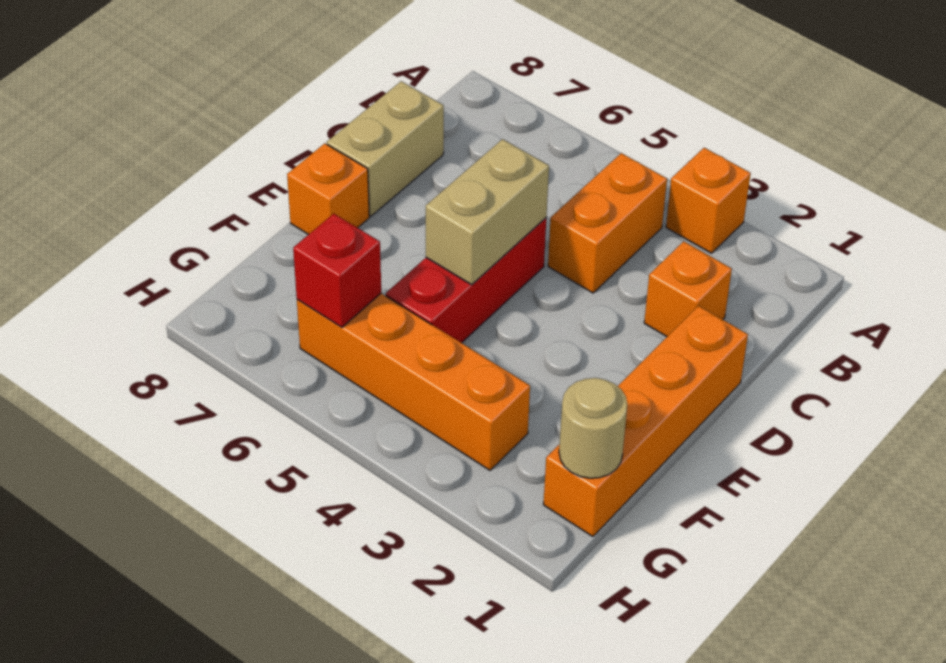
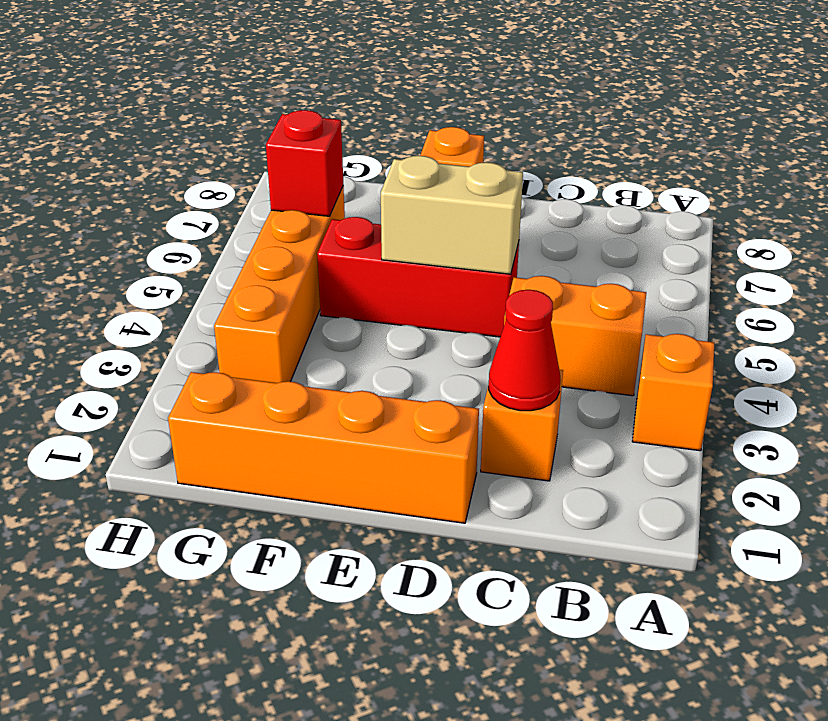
none -> red 1x1 cone [489,290,560,411]
tan 1x2 brick [327,81,444,216] -> none
tan 1x1 round brick [559,378,627,478] -> none

